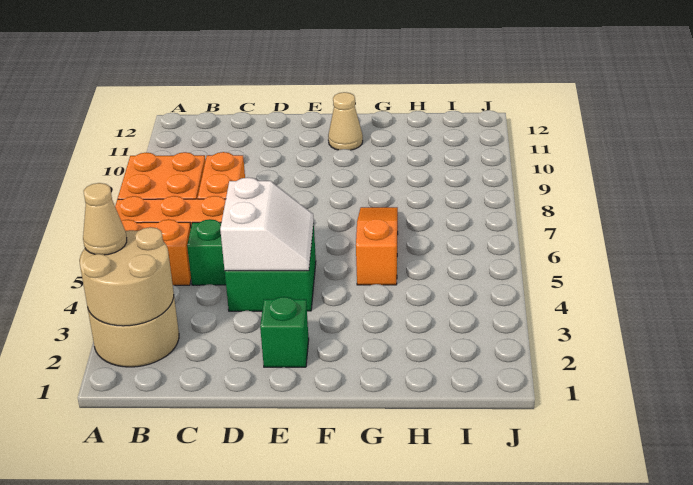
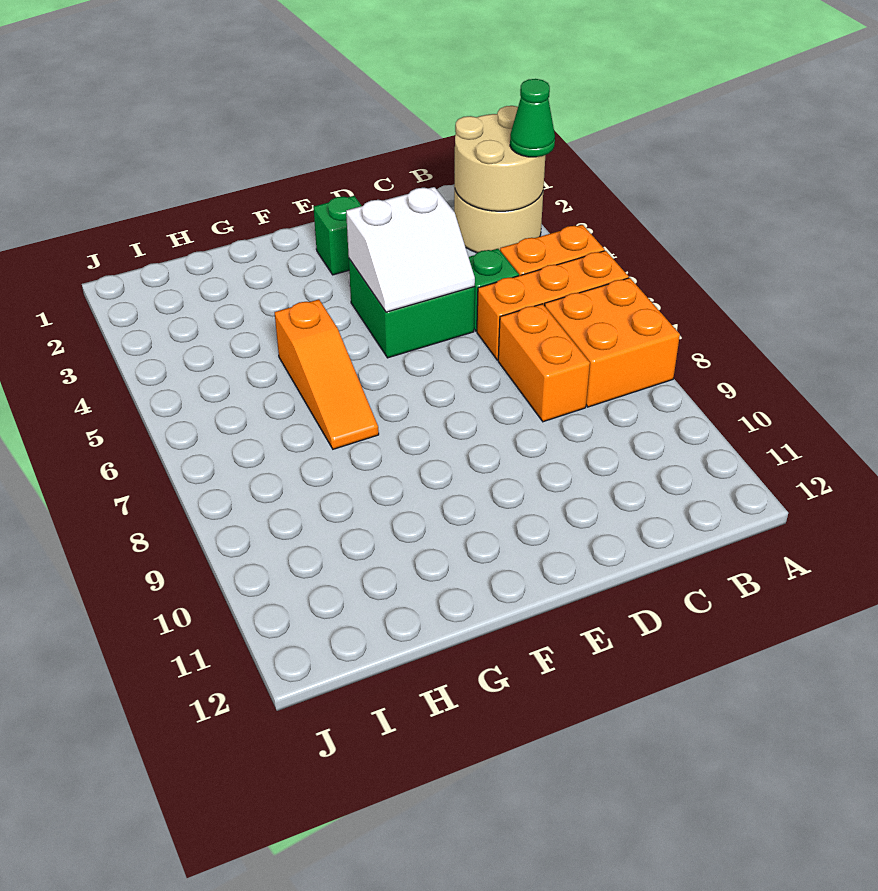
tan 1x1 cone [83,183,127,255] -> green 1x1 cone [510,79,555,157]
white 2x2 slope [220,178,314,271] -> white 2x2 slope turned to [346,187,475,312]
tan 1x1 cone [328,92,363,150] -> none

